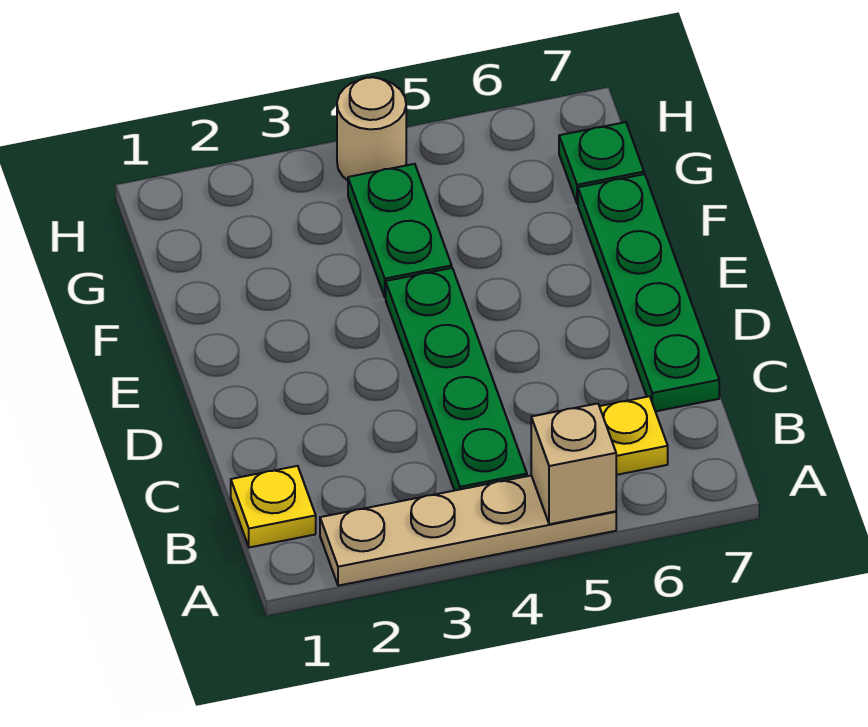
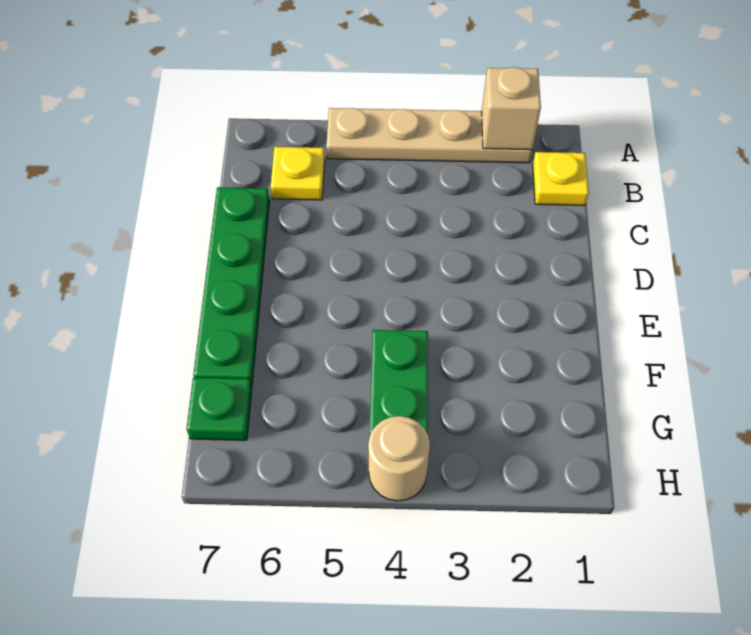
tan 1x1 brick [531,403,616,524] -> tan 1x1 brick moved to [482,67,541,150]
green 1x4 plate [386,268,527,491] -> none

